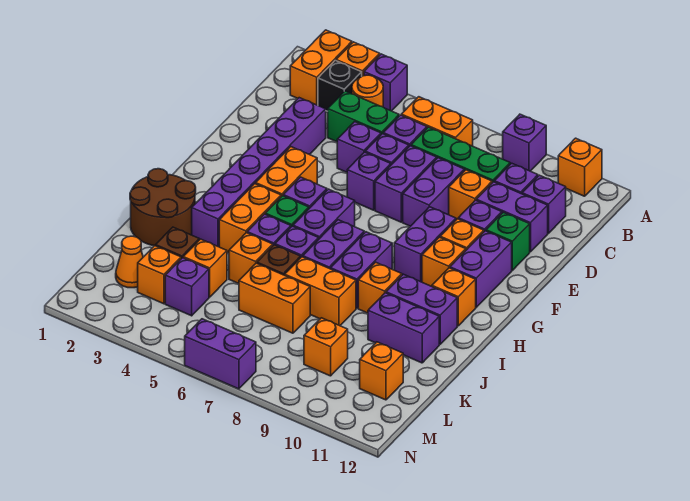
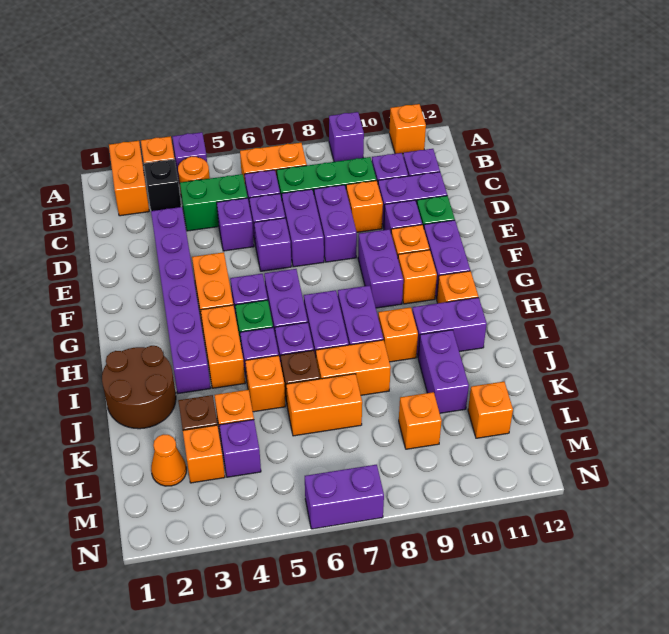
purple 1x2 brick [368,293,439,363] -> purple 1x2 brick turned to [418,330,469,413]

